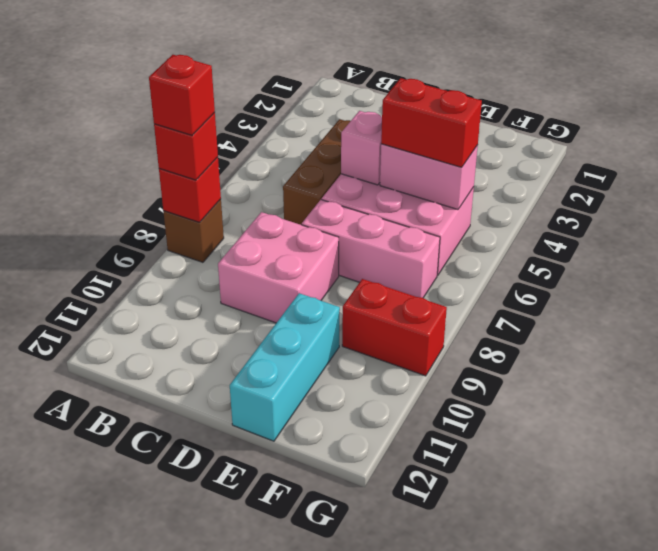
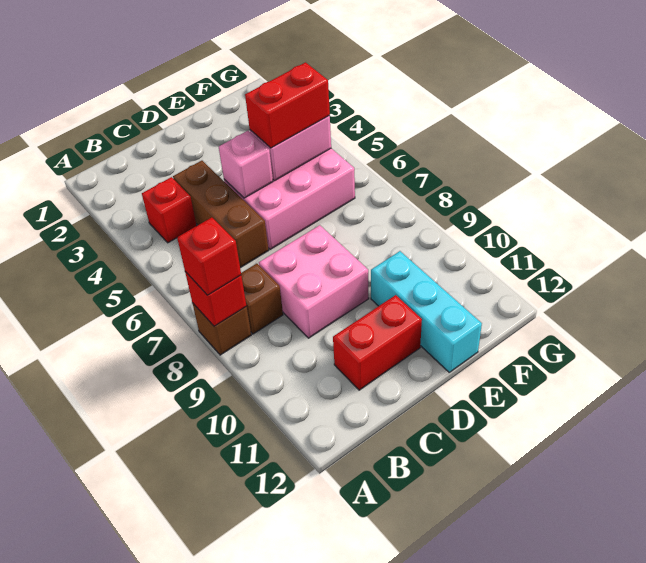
red 1x1 brick [149,55,215,135] -> red 1x1 brick moved to [142,177,197,243]
none -> brown 1x1 brick [241,264,283,334]
pink 1x3 brick [302,200,440,298] -> none
red 1x2 brick [342,279,447,376] -> red 1x2 brick moved to [333,295,422,390]

